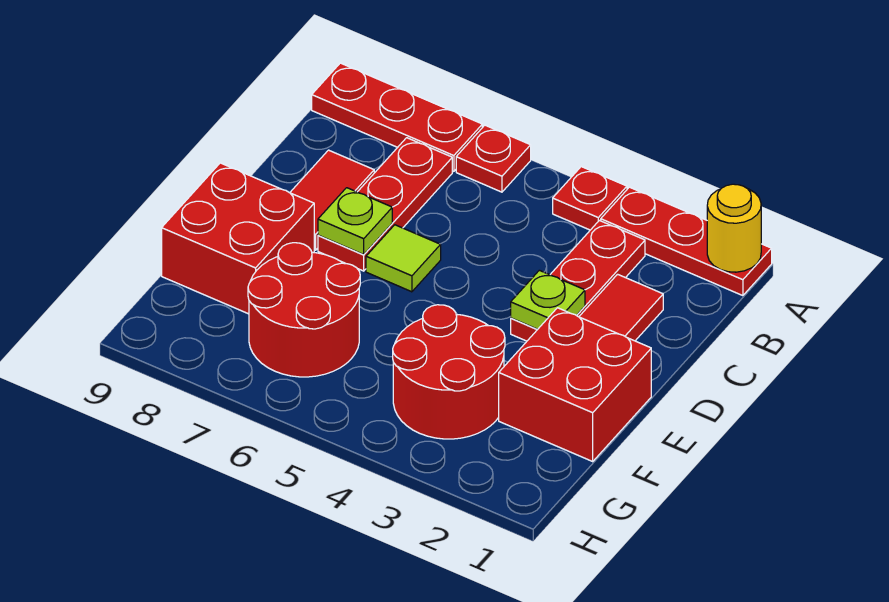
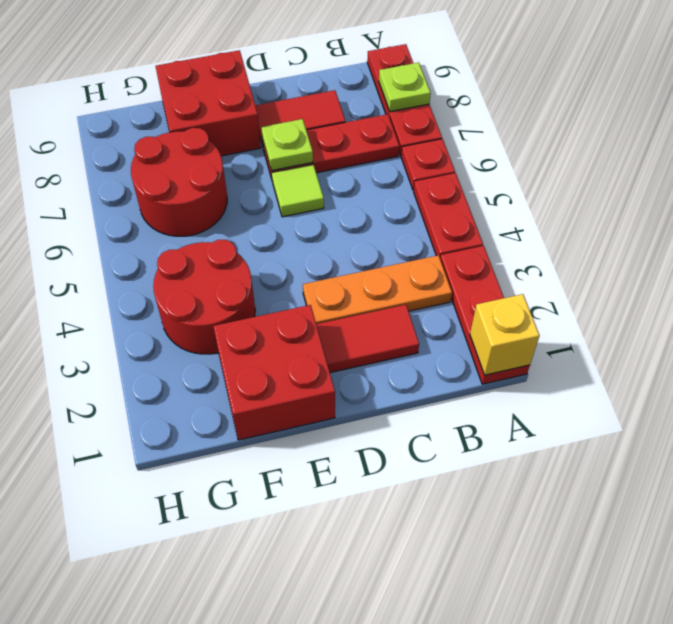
yellow 1x1 round brick [707,184,761,272] -> yellow 1x1 brick [470,294,540,375]
red 1x1 plate [553,167,627,230] -> red 1x2 plate [414,173,483,258]
red 1x3 plate [511,220,645,341] -> orange 1x3 plate [303,255,452,324]
lime 1x1 plate [511,270,585,329] -> lime 1x1 plate moved to [379,62,431,112]

